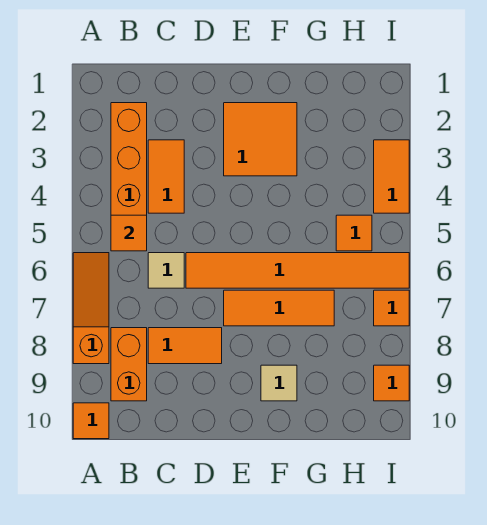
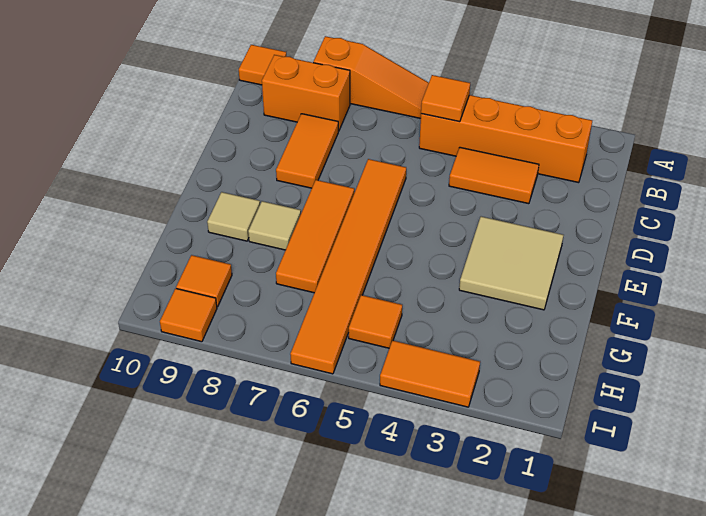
tan 1x1 tile [148,253,184,288] -> tan 1x1 tile moved to [248,201,301,250]
orange 2x2 tile [224,103,297,176] -> tan 2x2 tile [459,217,563,310]
orange 1x1 tile [374,290,409,326] -> orange 1x1 tile moved to [176,255,232,307]

